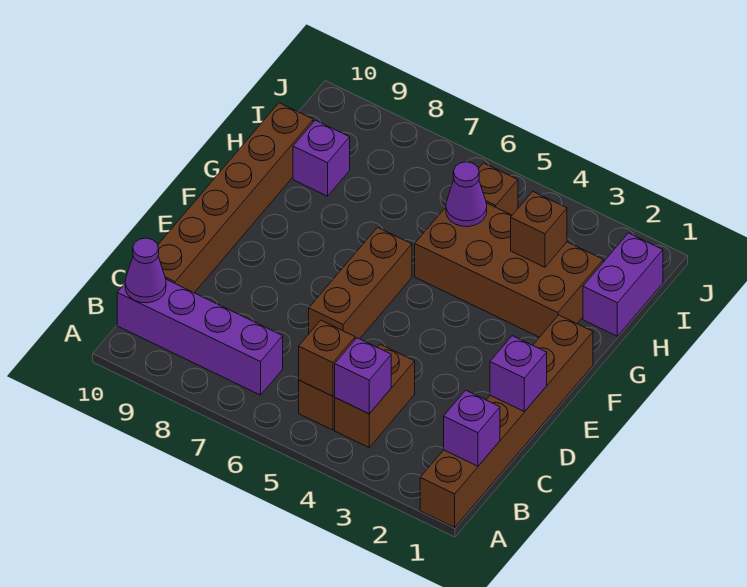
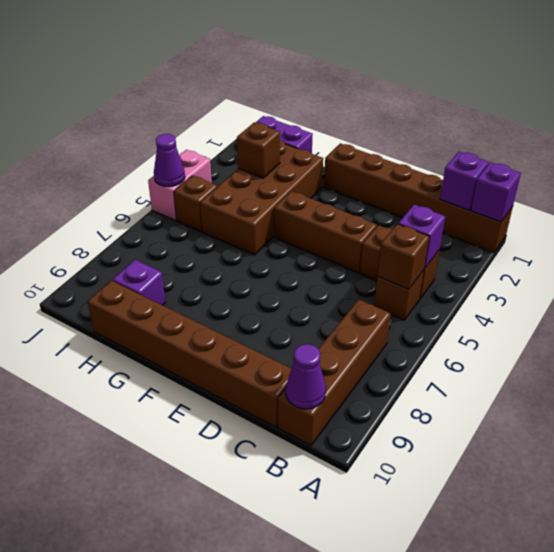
purple 1x4 brick [117,279,283,395] -> brown 1x4 brick [278,300,391,446]
purple 1x1 brick [490,336,547,412] -> purple 1x1 brick moved to [471,162,521,222]
brown 1x3 brick [309,227,412,339] -> brown 1x3 brick moved to [274,191,377,273]
purple 1x1 cone [446,162,487,227] -> purple 1x1 cone moved to [154,134,185,187]
none -> pink 1x2 brick [148,150,212,220]

